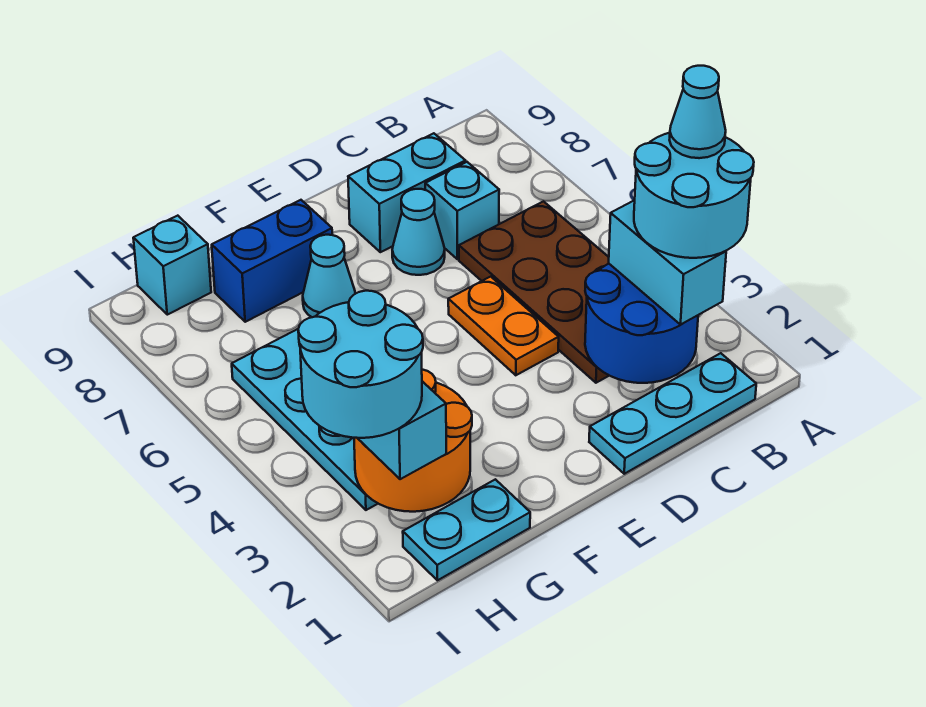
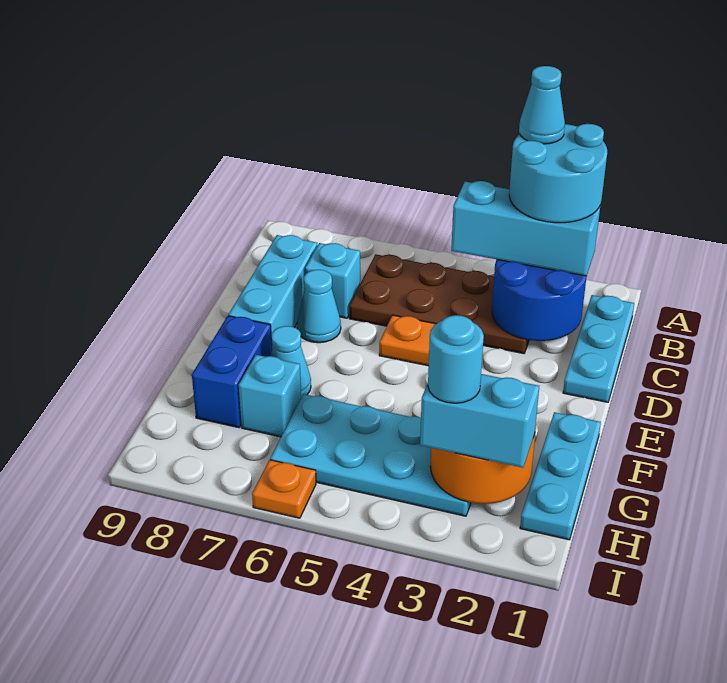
cyan 1x2 brick [609,200,726,325] -> cyan 1x3 brick [451,181,600,276]
cyan 1x2 brick [348,133,466,252] -> cyan 1x3 brick [229,235,317,344]
cyan 1x2 plate [403,479,530,580] -> cyan 1x3 plate [520,412,601,540]
cyan 2x2 round brick [298,291,423,438] -> cyan 1x1 round brick [428,315,484,403]
cyan 1x1 brick [133,216,211,315] -> cyan 1x1 brick moved to [239,355,301,437]
none -> orange 1x1 plate [252,460,316,518]

